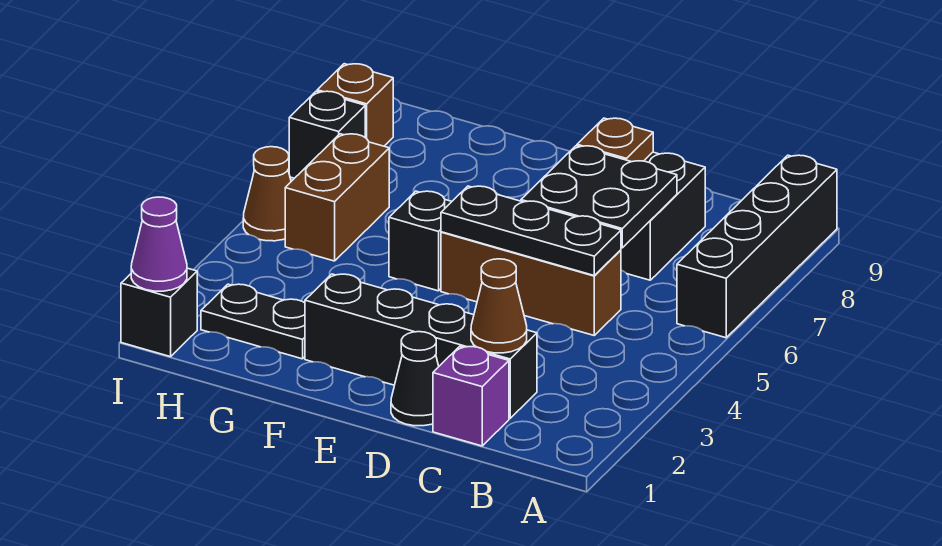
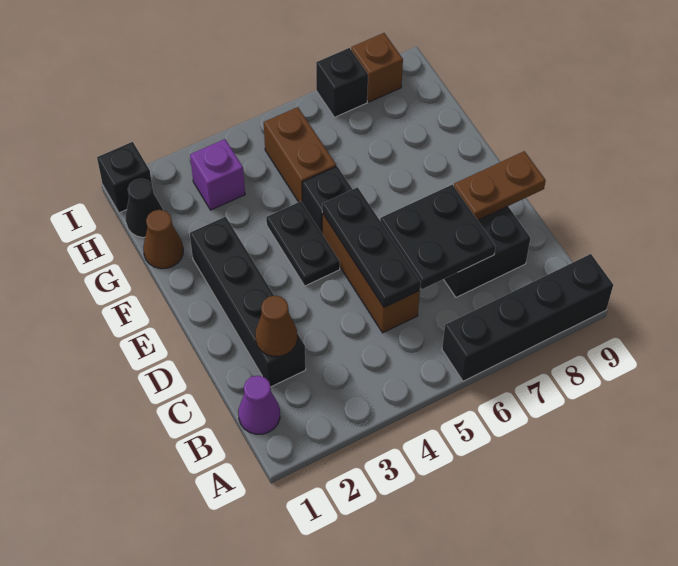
purple 1x1 brick [433,346,509,446] -> purple 1x1 brick moved to [190,139,245,210]
black 1x1 cone [391,332,439,426] -> black 1x1 cone moved to [126,179,163,238]
brown 1x1 plate [577,118,653,162] -> brown 1x2 plate [454,151,546,220]
black 1x2 plate [201,284,305,359] -> black 1x2 plate moved to [266,201,340,286]
brown 1x2 brick [285,134,389,261] -> brown 1x2 brick turned to [264,107,336,203]
purple 1x1 cone [131,197,187,291] -> purple 1x1 cone moved to [238,376,280,434]
brown 1x1 cone [243,147,291,241] -> brown 1x1 cone moved to [143,210,183,269]

